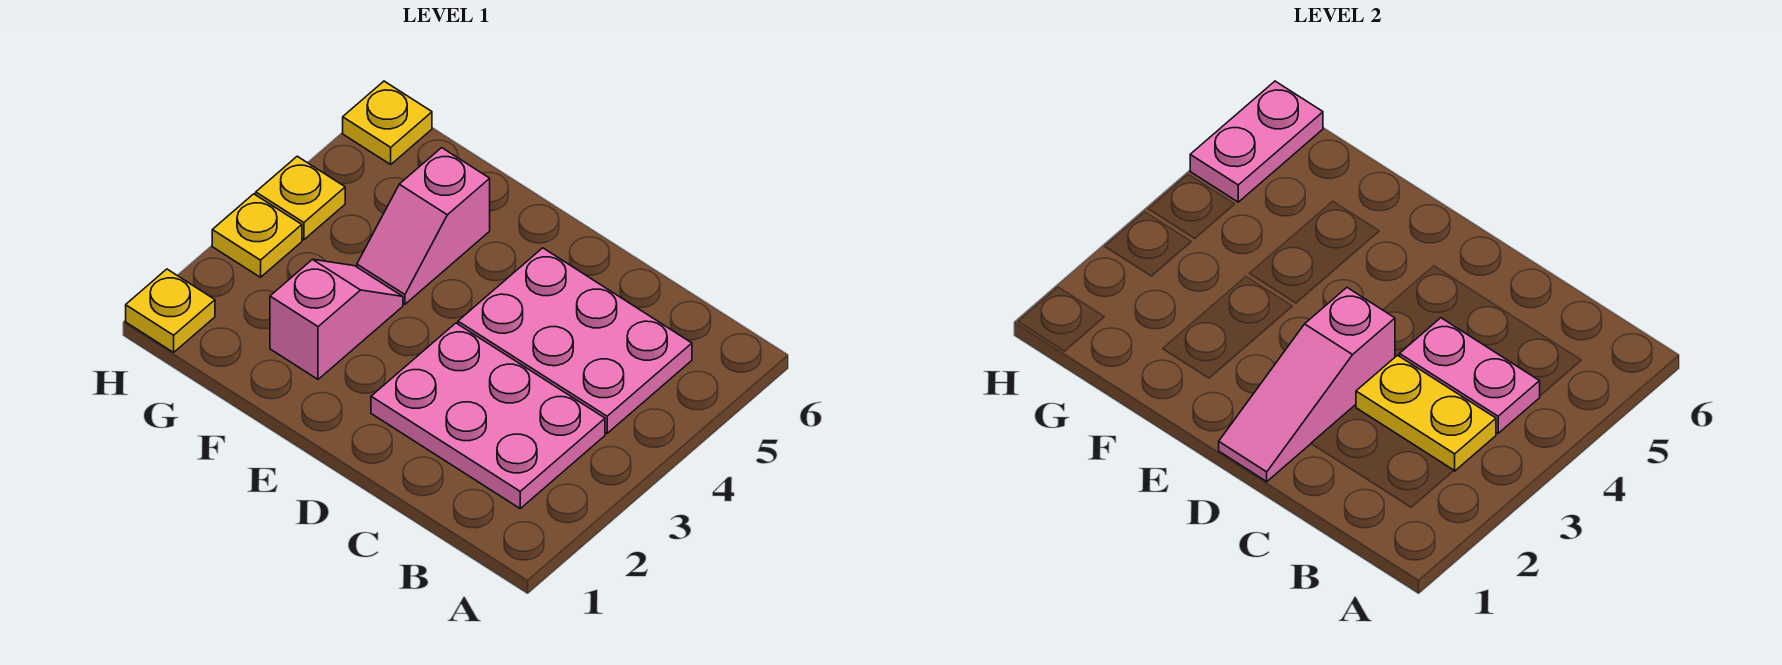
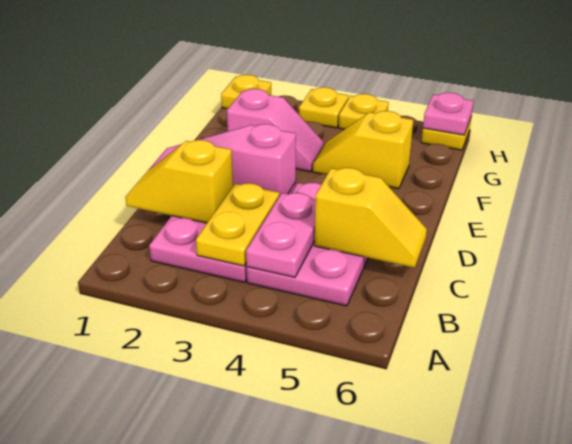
none -> yellow 1x2 slope [125,140,233,223]
none -> yellow 1x2 slope [315,168,427,268]
pink 1x2 slope [357,148,490,304] -> yellow 1x2 slope [313,111,413,189]
pink 1x2 plate [1190,81,1323,202] -> pink 1x1 plate [423,92,474,135]

